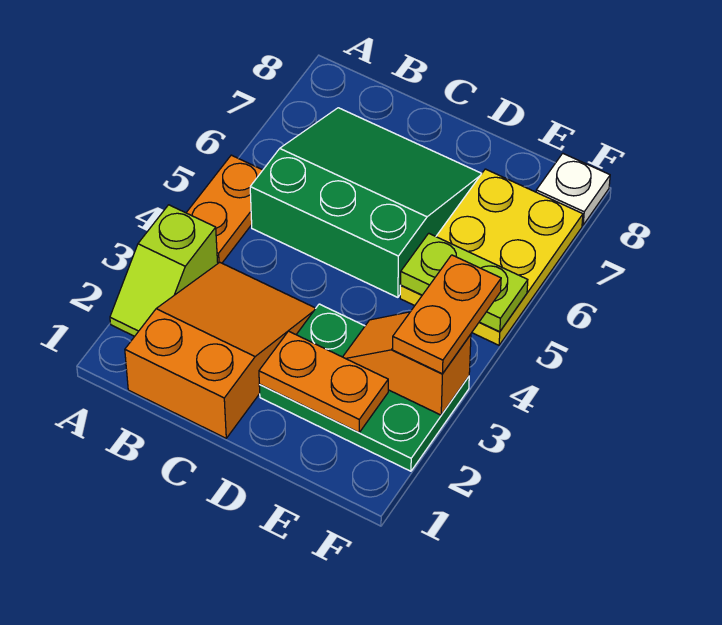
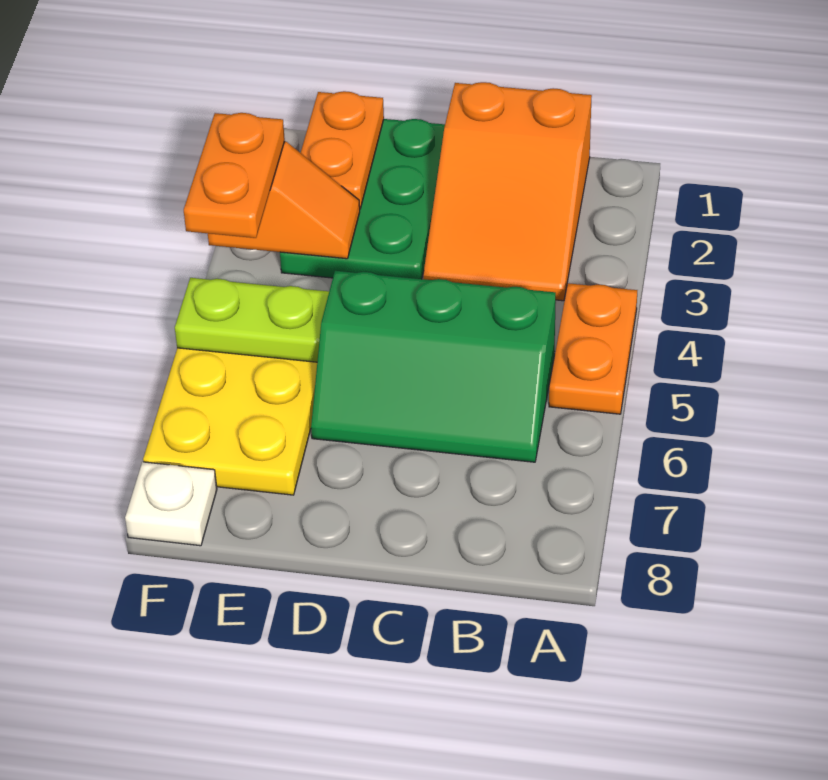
lime 1x2 slope [110,205,218,336] -> none
green 3x3 slope [250,108,482,297] -> green 2x3 slope [311,271,556,462]
green 2x3 plate [259,304,469,471] -> green 2x3 plate turned to [280,119,445,279]
orange 1x2 plate [259,331,388,433] -> orange 1x2 plate turned to [301,91,384,209]

